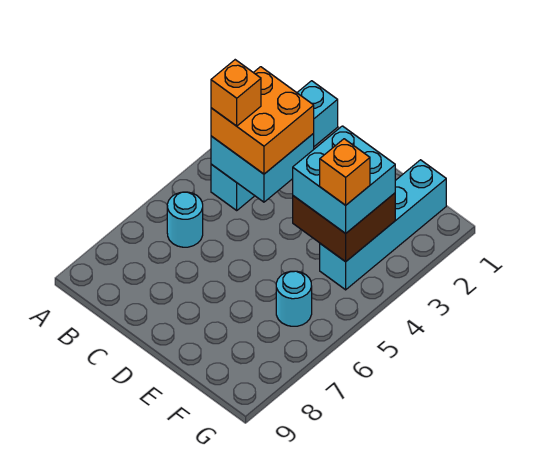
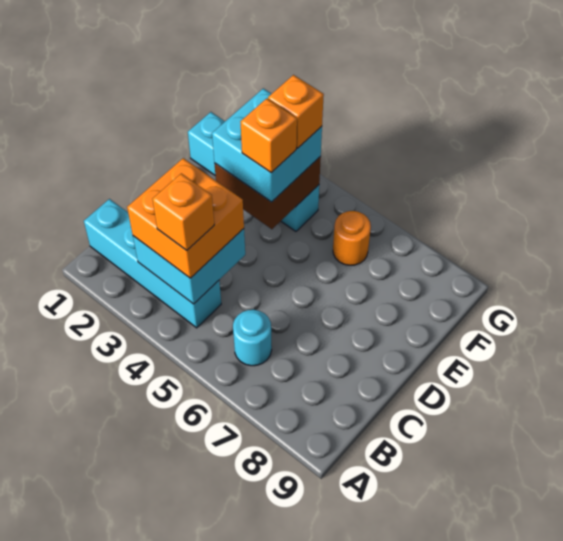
none -> orange 1x1 brick [241,98,297,173]
cyan 1x1 round brick [276,271,312,326] -> orange 1x1 round brick [333,211,371,265]

